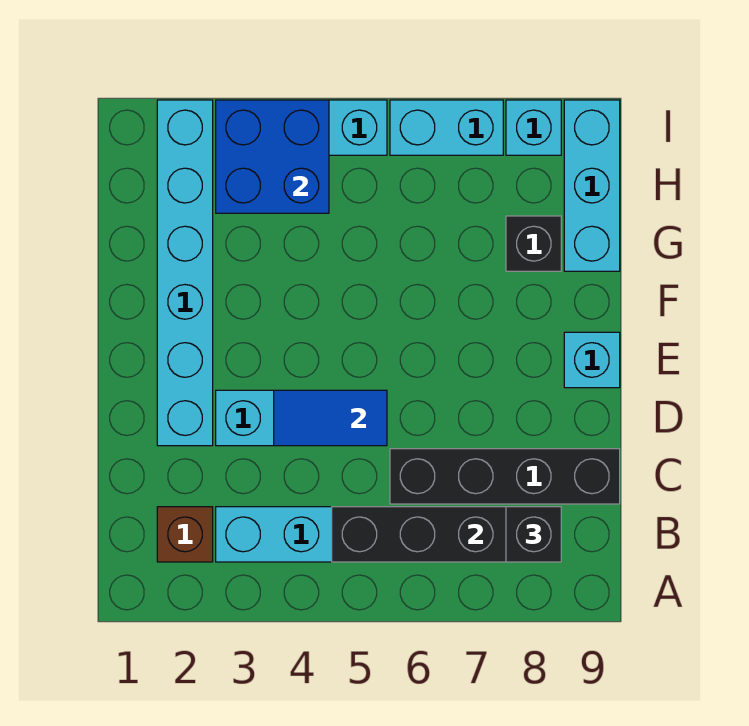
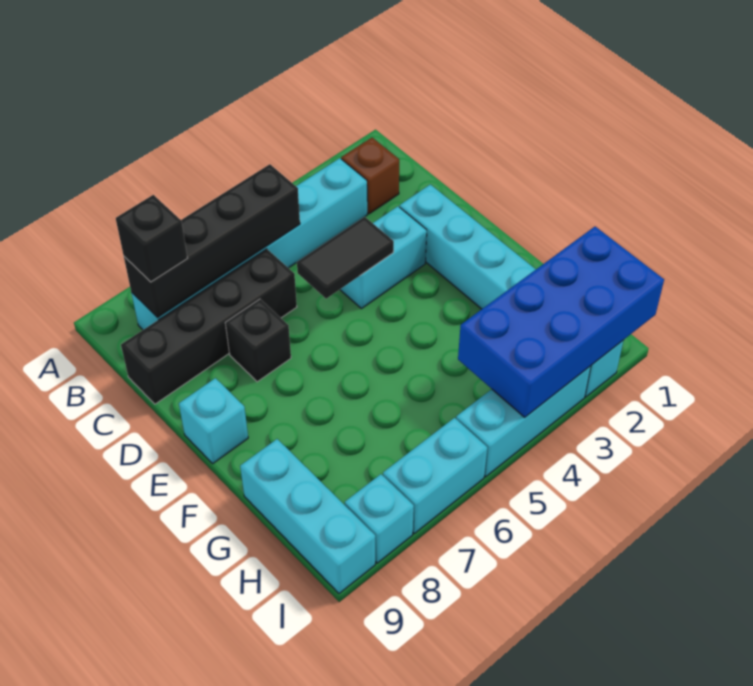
blue 1x2 tile [274,390,387,446] -> black 1x2 tile [297,217,394,299]
black 1x1 brick [506,216,561,271] -> black 1x1 brick moved to [225,299,291,382]
blue 2x2 brick [216,100,329,213] -> blue 2x4 brick [458,227,664,417]

